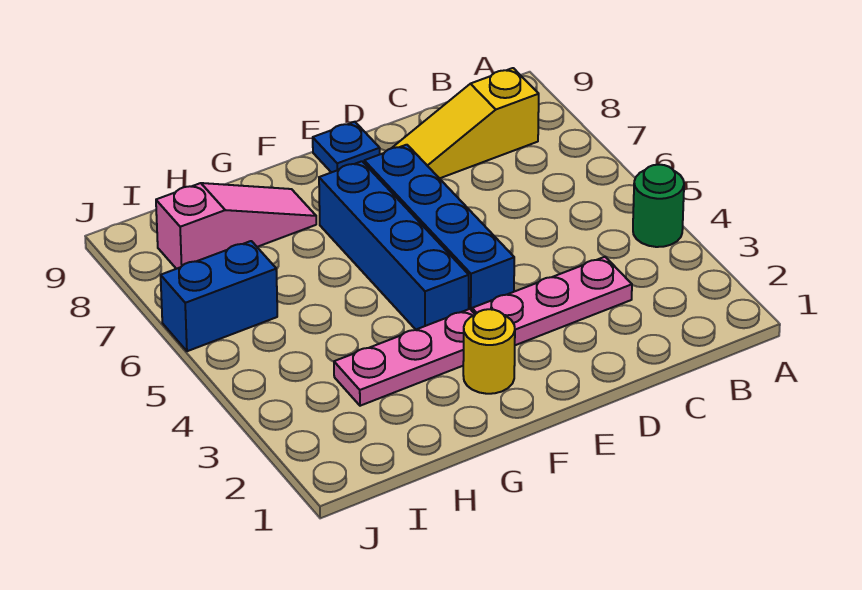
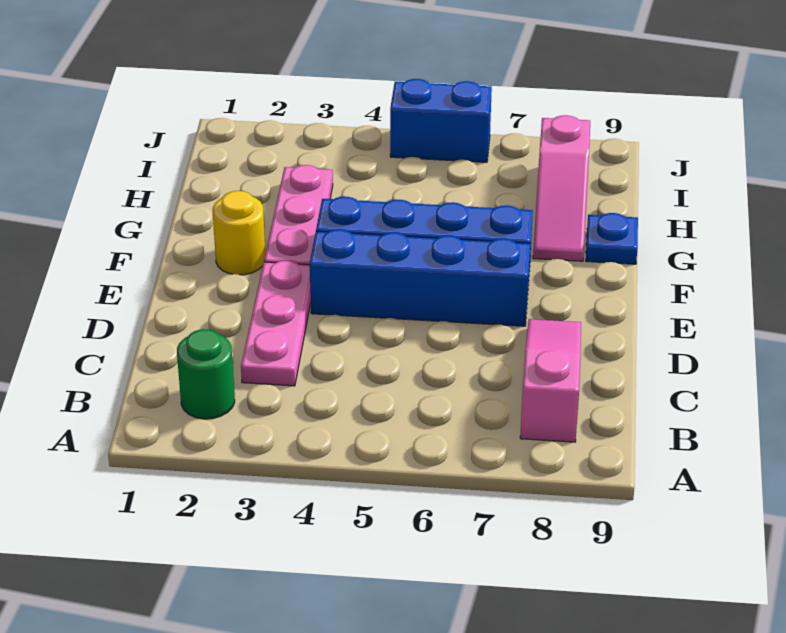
green 1x1 round brick [633,165,684,247] -> green 1x1 round brick moved to [177,329,235,419]
yellow 1x3 slope [392,68,539,178] -> pink 1x3 slope [520,319,581,442]
blue 1x1 plate [313,122,380,173] -> blue 1x1 plate moved to [586,213,638,264]
blue 1x2 brick [161,241,277,351] -> blue 1x2 brick turned to [390,79,492,162]

